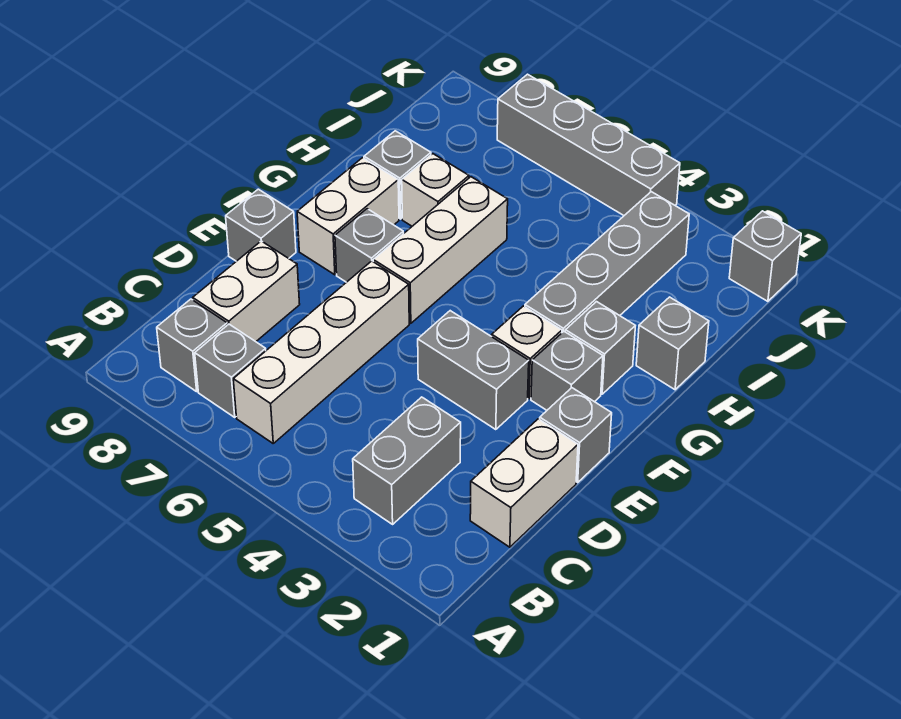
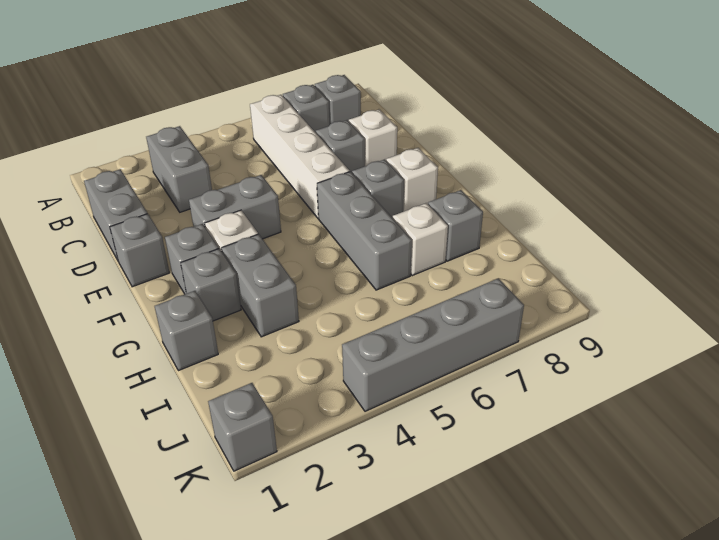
white 1x2 brick [470,419,578,547] -> grey 1x2 brick [84,169,147,262]
white 1x2 brick [193,241,300,342] -> white 1x1 brick [349,110,397,166]
grey 1x1 brick [226,189,296,261] -> grey 1x1 brick moved to [316,120,365,173]
white 1x3 brick [373,177,508,323] -> grey 1x3 brick [317,172,412,290]
white 1x2 brick [297,158,399,275] -> white 1x1 brick [386,148,438,212]
grey 1x4 brick [525,192,689,332] -> grey 1x2 brick [221,234,299,337]

